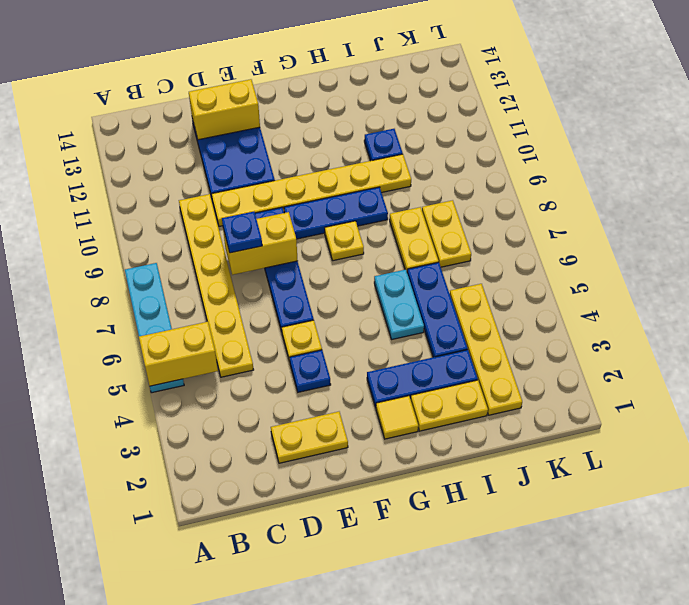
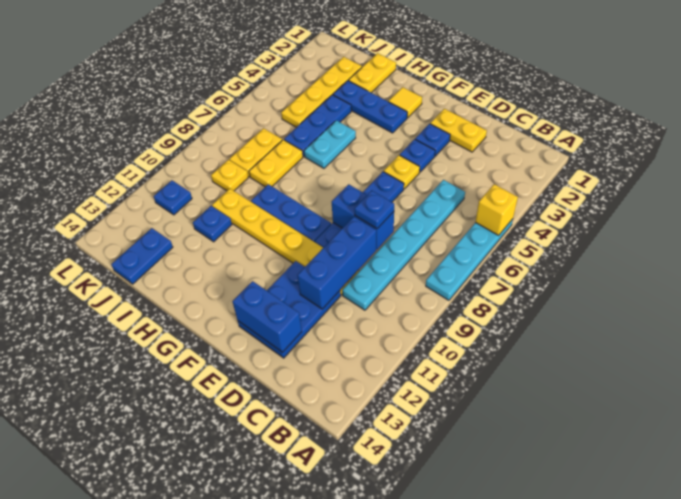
yellow 1x2 brick [139,322,218,386] -> yellow 1x1 brick [475,184,518,235]
yellow 1x6 plate [179,194,254,377] -> cyan 1x6 plate [342,180,465,310]
yellow 1x2 brick [223,212,298,275] -> blue 1x2 brick [332,184,394,249]
none -> blue 1x3 brick [297,217,376,309]
yellow 1x2 brick [189,79,260,140] -> blue 1x2 brick [232,281,302,352]
none -> blue 1x1 plate [415,124,450,156]
yellow 1x1 plate [325,221,364,261] -> yellow 1x1 plate moved to [211,160,248,191]
yellow 1x2 plate [411,380,488,431] -> yellow 1x2 plate turned to [348,53,396,93]
none -> blue 1x2 plate [111,228,173,284]
none -> blue 1x1 plate [154,180,192,215]

